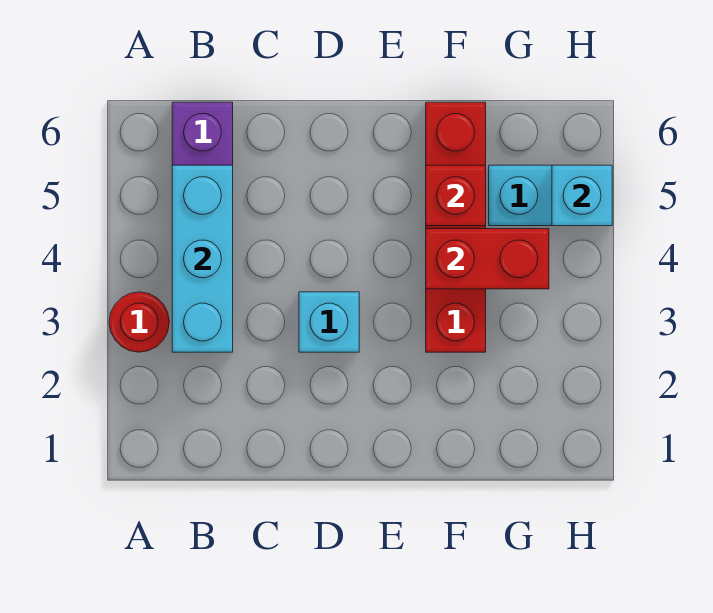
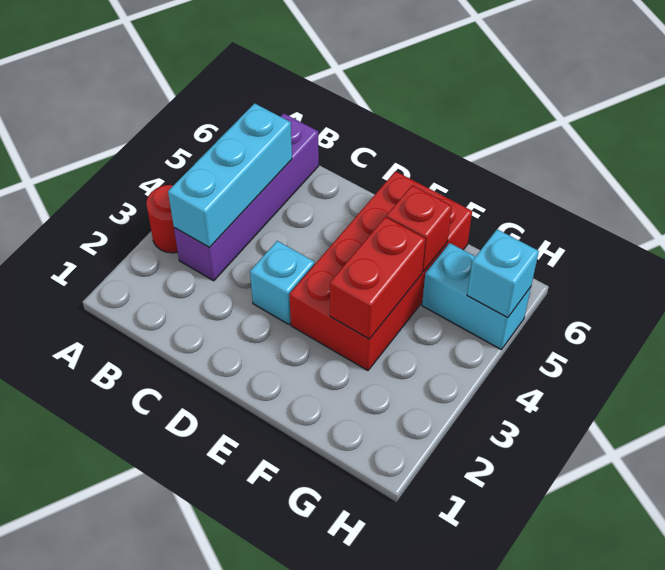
red 1x4 brick [426,102,486,352] -> red 2x4 brick [289,171,472,371]
red 1x2 brick [426,229,549,289] -> red 1x2 brick turned to [330,217,425,339]

